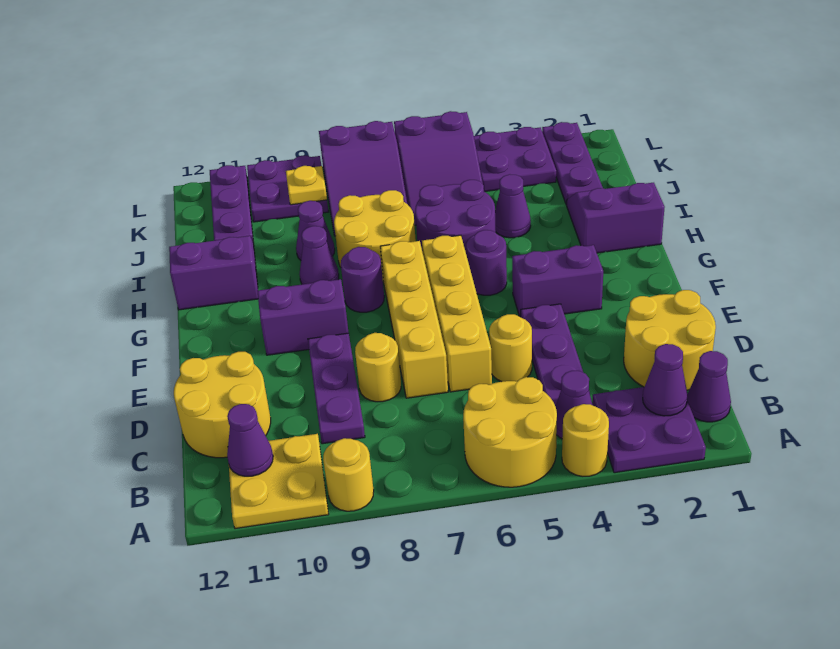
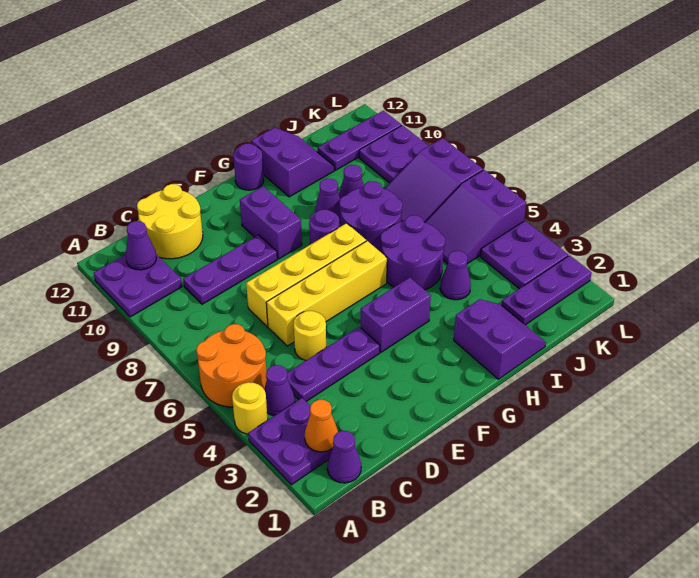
yellow 2x2 round brick [463,377,557,487] -> orange 2x2 round brick [196,324,267,407]
yellow 1x1 round brick [323,438,374,511] -> none
yellow 2x2 plate [229,434,329,529] -> purple 2x2 plate [94,254,182,317]
purple 1x1 cone [643,344,688,416] -> orange 1x1 cone [305,400,338,452]
yellow 2x2 round brick [624,290,716,390] -> none
yellow 1x1 round brick [355,333,401,402] -> none
purple 1x2 brick [512,245,603,317] -> purple 1x2 brick turned to [361,277,431,352]
purple 1x1 round brick [466,230,507,295] -> purple 1x1 round brick moved to [233,143,264,190]
yellow 2x2 round brick [334,190,416,282] -> purple 2x2 round brick [339,181,403,252]
yellow 1x1 plate [286,166,327,205] -> none

